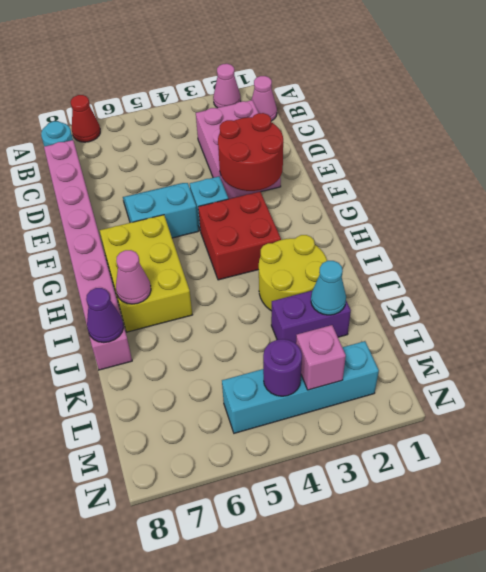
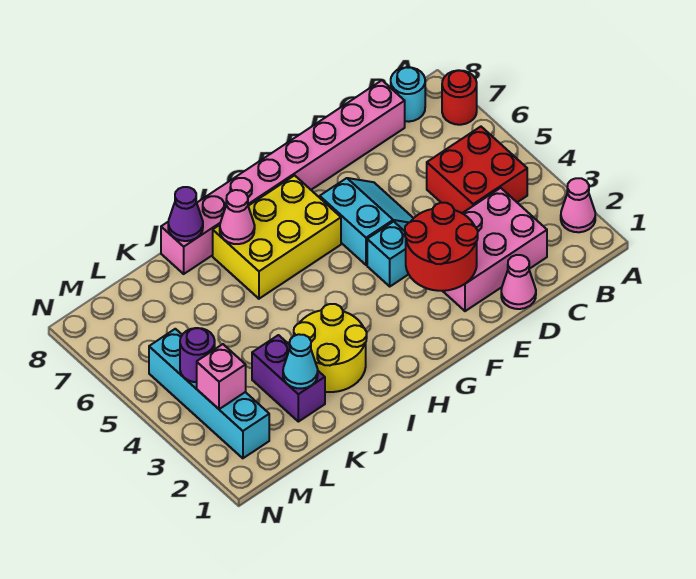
red 1x1 cone [71,95,100,142] -> red 1x1 round brick [442,70,477,125]
pink 1x1 cone [252,76,277,121] -> pink 1x1 cone moved to [501,255,536,309]
red 2x2 brick [198,192,281,280] -> red 2x2 brick moved to [427,127,527,213]

